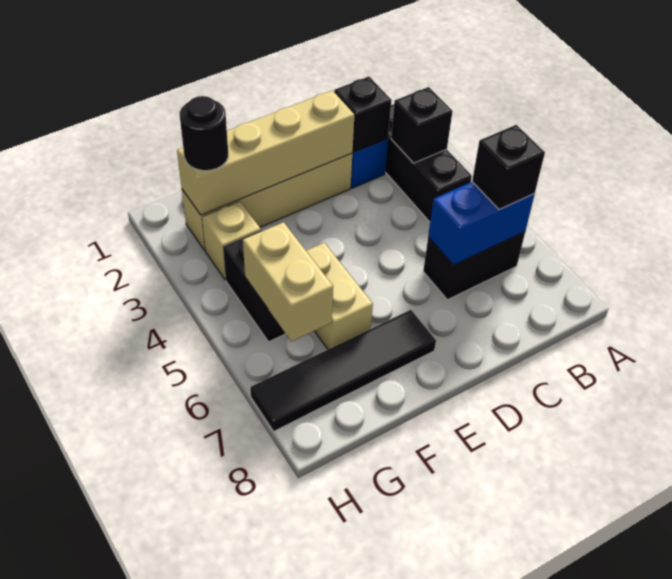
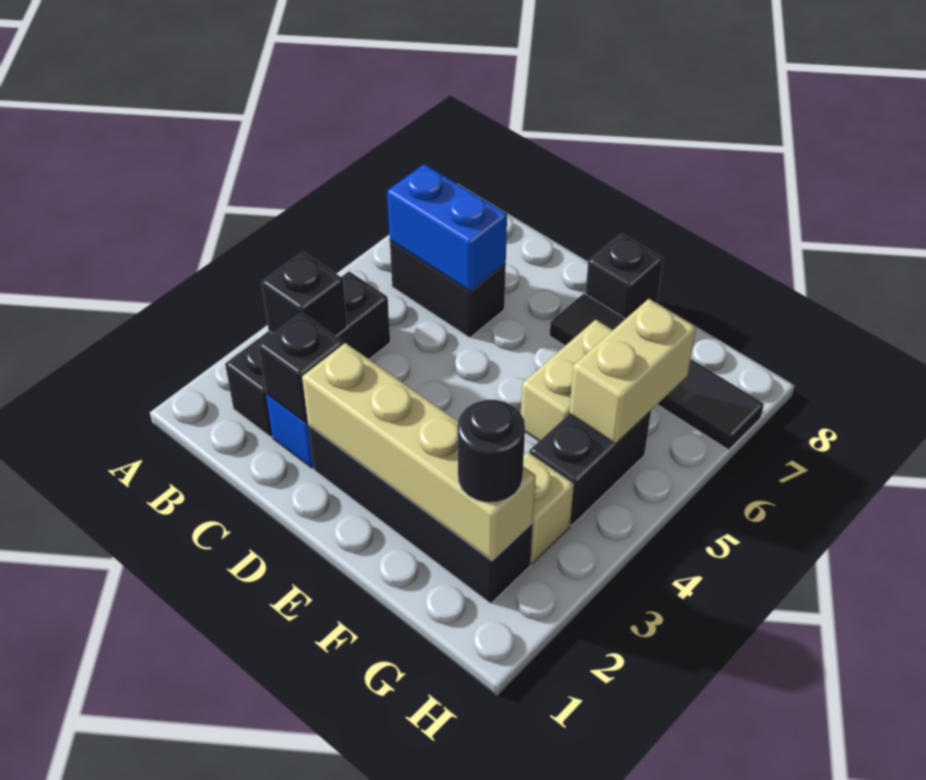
black 1x1 brick [472,125,545,210] -> black 1x1 brick moved to [585,233,663,319]
tan 1x4 brick [182,154,352,250] -> black 1x4 brick [308,425,533,604]

